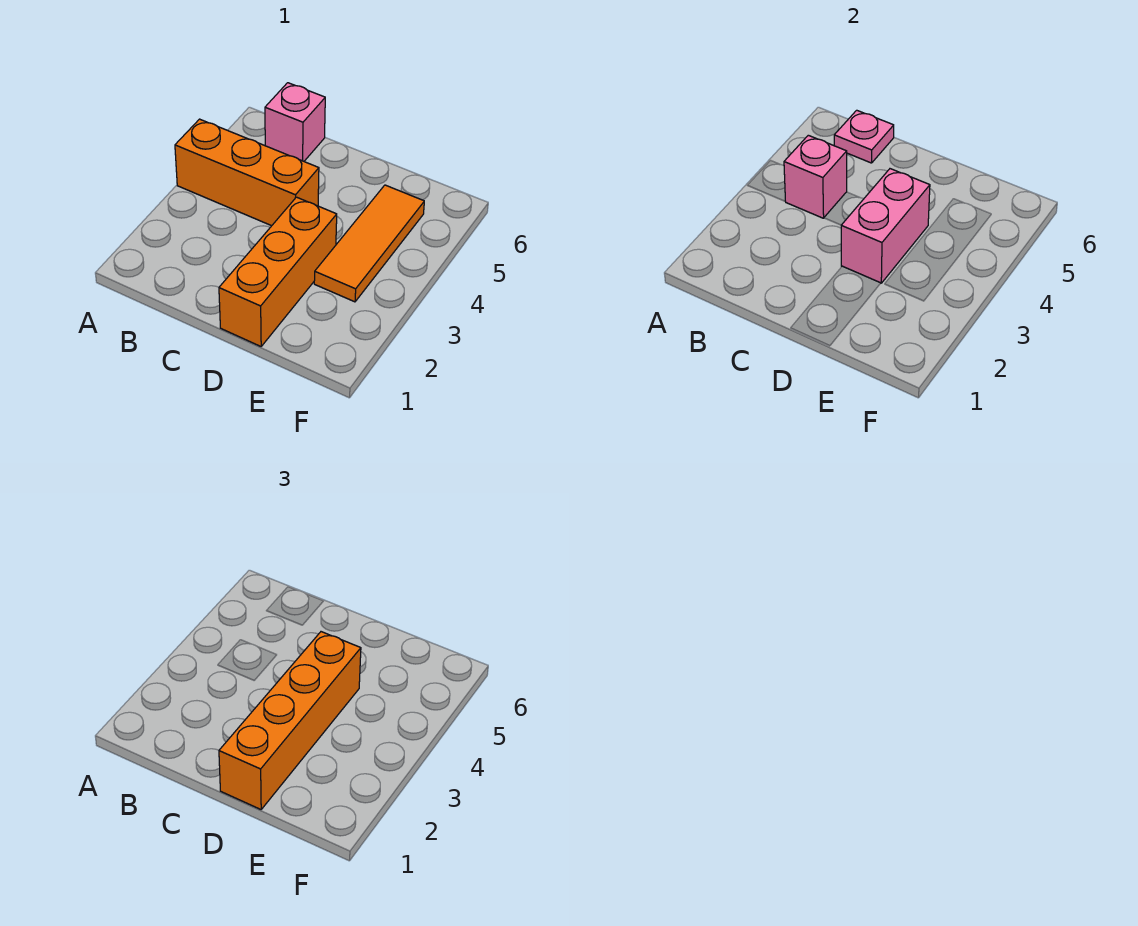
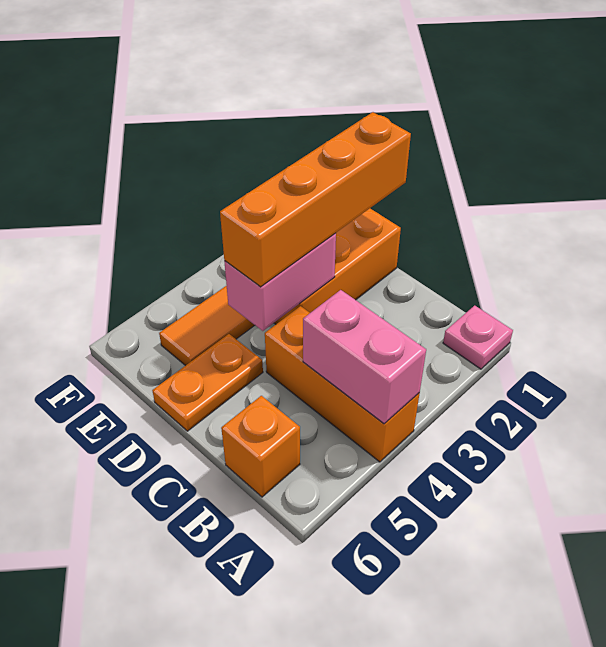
pink 1x1 brick [784,135,847,218] -> pink 1x2 brick [303,290,426,424]
pink 1x1 brick [265,83,325,161] -> orange 1x1 brick [221,396,300,497]
pink 1x1 plate [834,110,894,163] -> pink 1x1 plate moved to [443,306,513,369]
none -> orange 1x2 plate [152,334,263,431]

